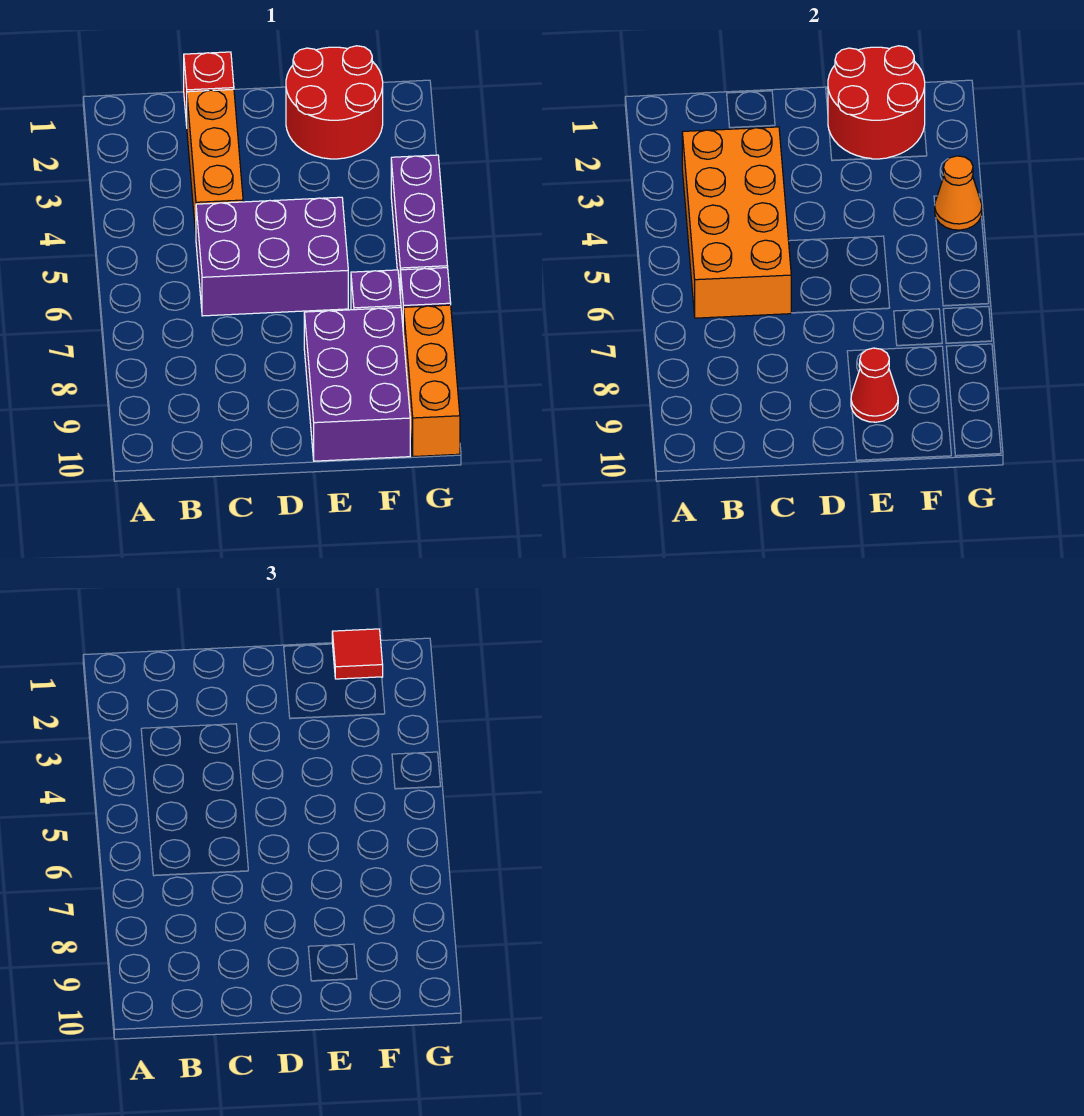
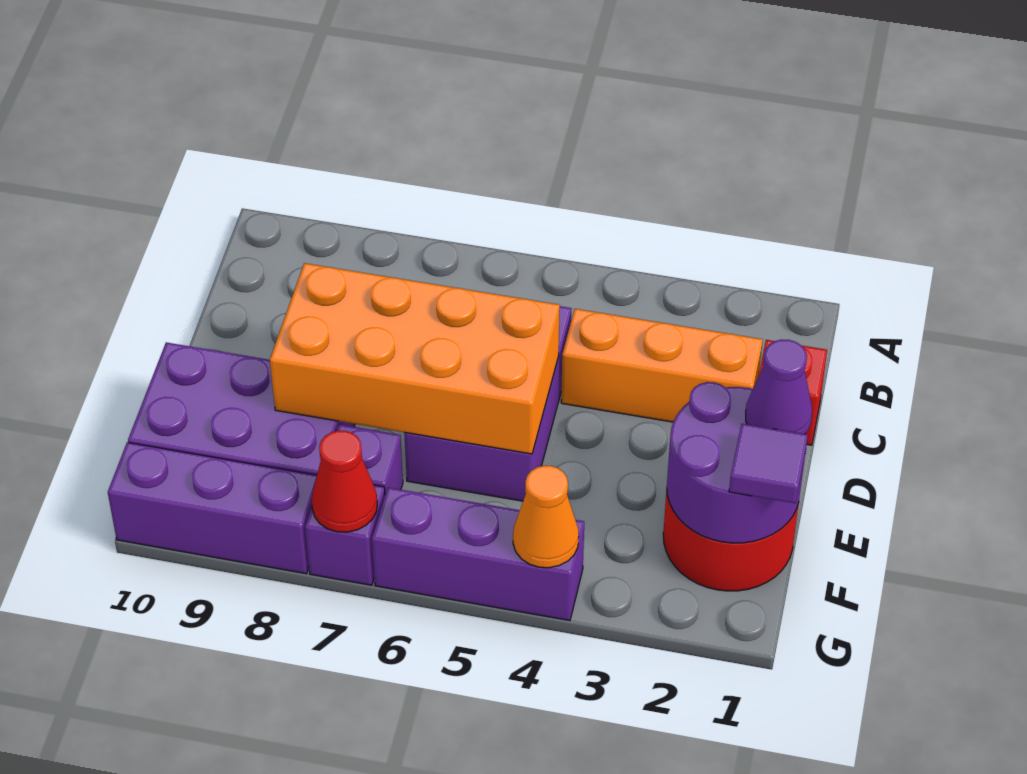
orange 2x4 brick [682,127,791,318] -> orange 2x4 brick moved to [270,263,560,454]
red 2x2 round brick [828,46,925,159] -> purple 2x2 round brick [667,382,805,543]
none -> purple 1x1 cone [746,339,812,434]
red 1x1 cone [851,348,898,422] -> red 1x1 cone moved to [312,431,377,532]
red 1x1 tile [332,629,383,679] -> purple 1x1 tile [729,424,808,503]
orange 1x3 brick [404,305,460,457] -> purple 1x3 brick [108,442,317,574]

